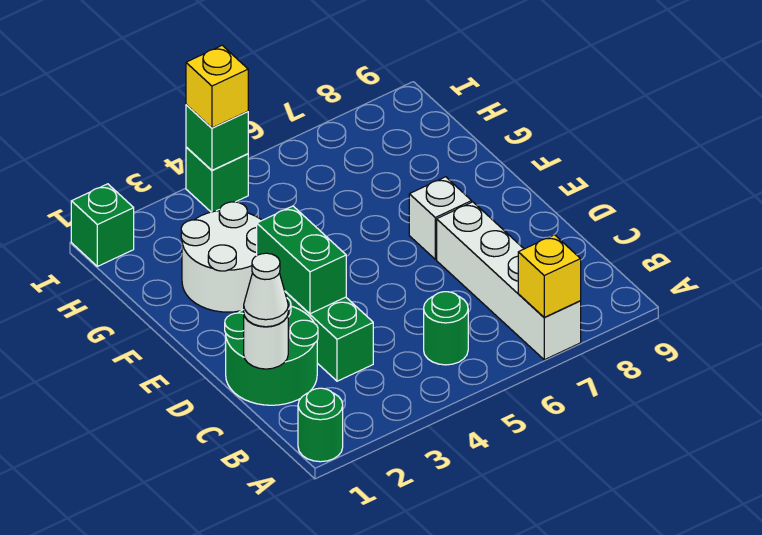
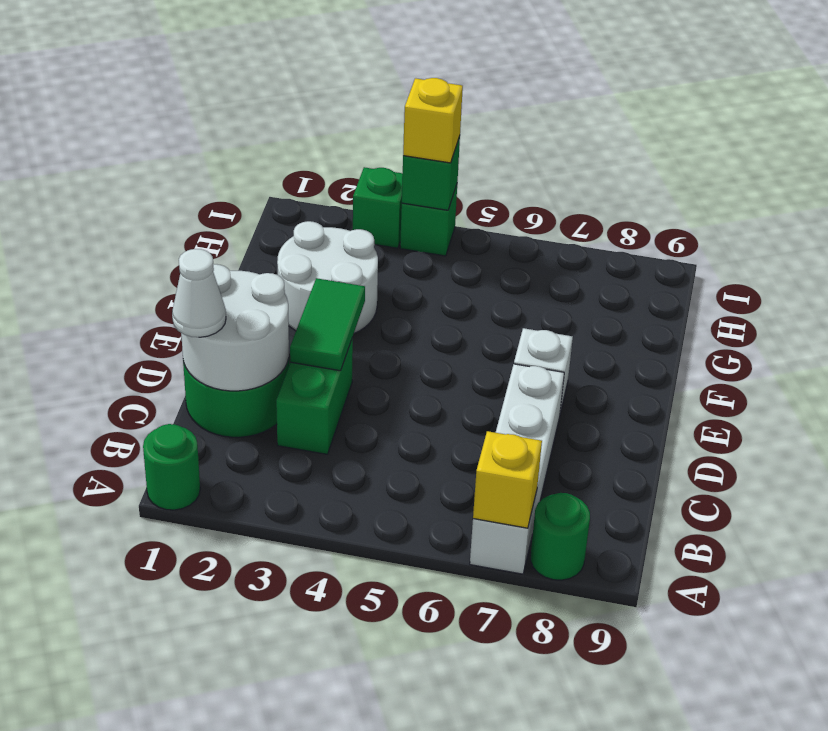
green 1x1 round brick [424,292,468,365] -> green 1x1 round brick moved to [531,493,590,580]
white 1x1 round brick [244,315,288,369] -> white 2x2 round brick [181,264,289,391]
green 1x2 brick [257,206,346,314] -> green 1x2 tile [290,278,365,371]
green 1x1 brick [71,184,134,266] -> green 1x1 brick moved to [353,167,403,248]

